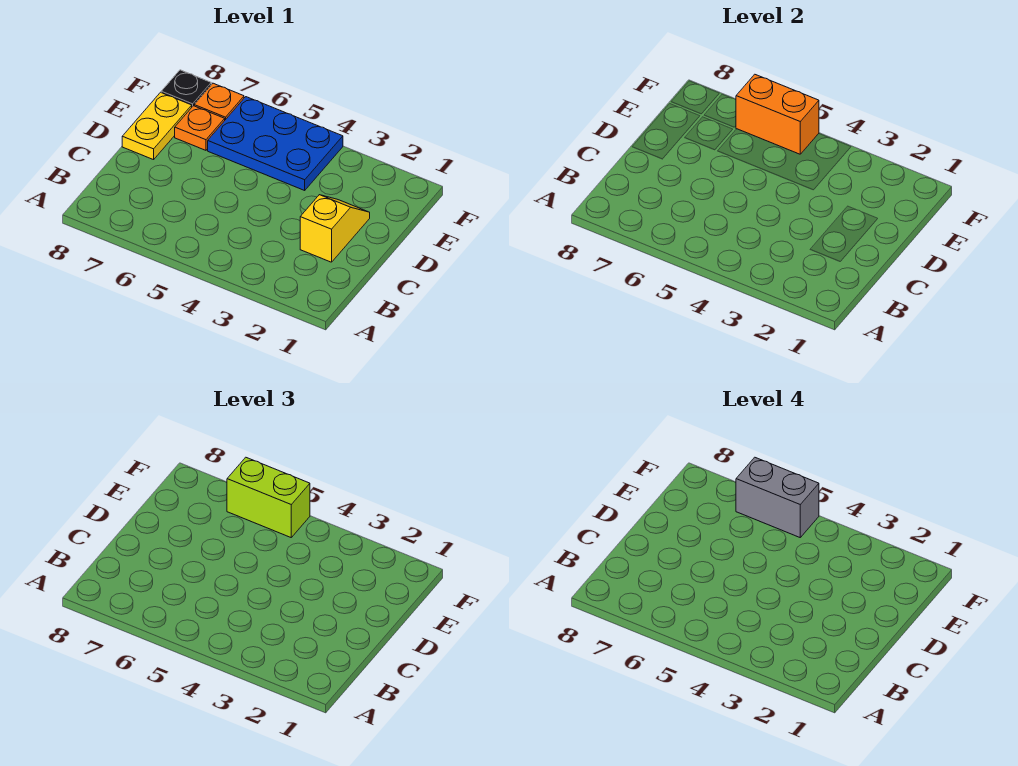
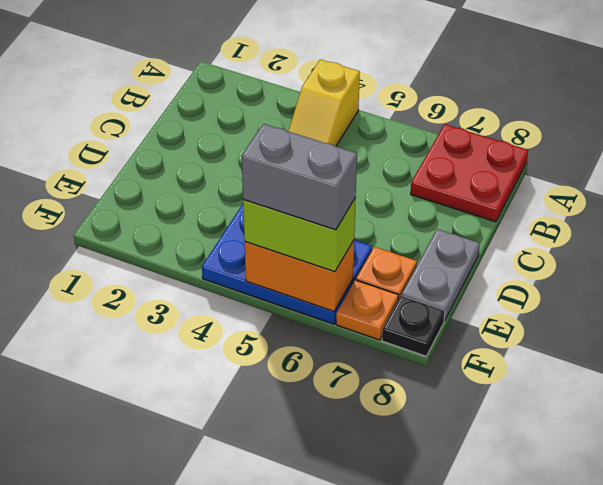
none -> red 2x2 plate [411,124,528,222]
yellow 1x2 slope [300,195,370,262] -> yellow 1x2 slope moved to [288,59,360,146]
yellow 1x2 plate [122,92,192,160] -> grey 1x2 plate [402,229,480,321]

